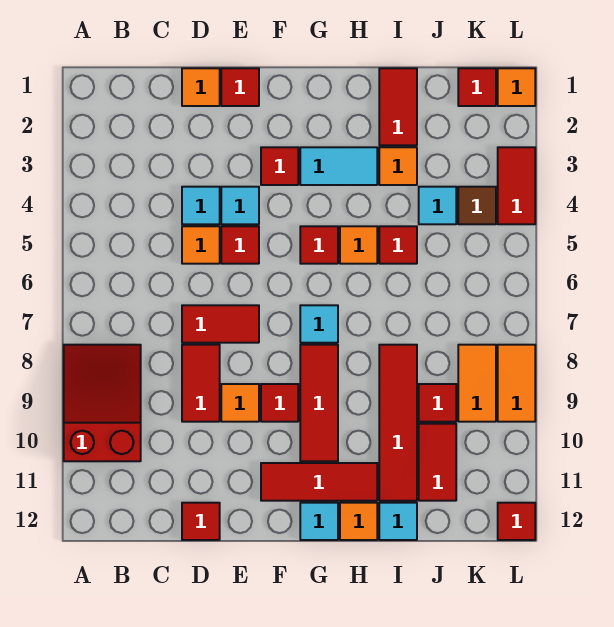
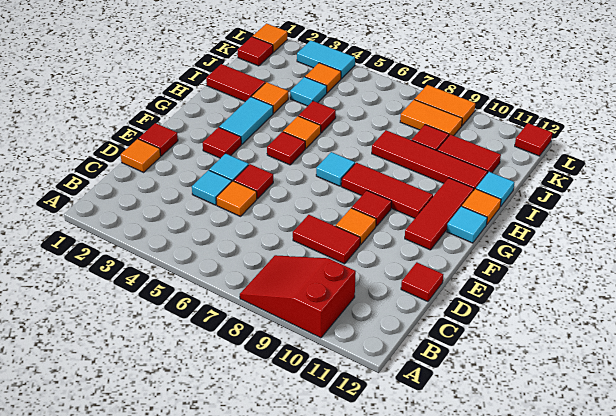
red 1x2 tile [182,305,259,343] -> none
brown 1x1 tile [458,187,496,224] -> orange 1x1 tile [305,63,341,93]
red 1x2 tile [498,147,535,224] -> cyan 1x2 tile [297,40,355,79]

